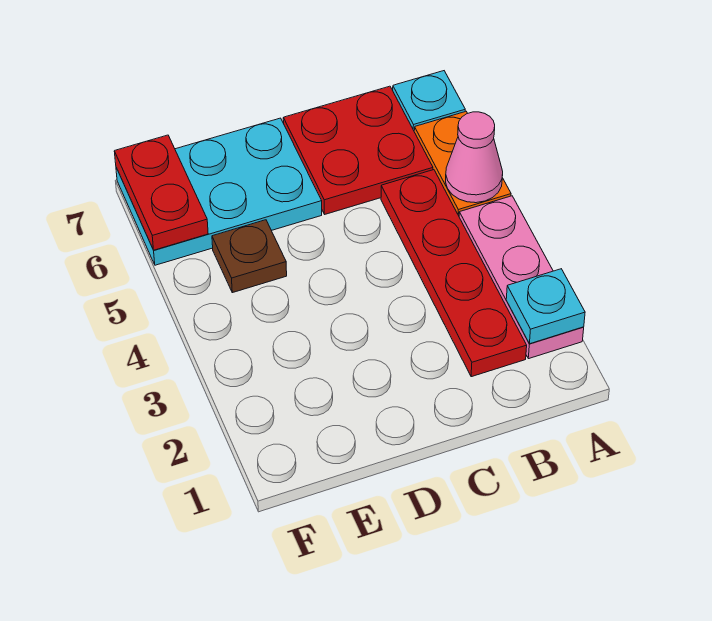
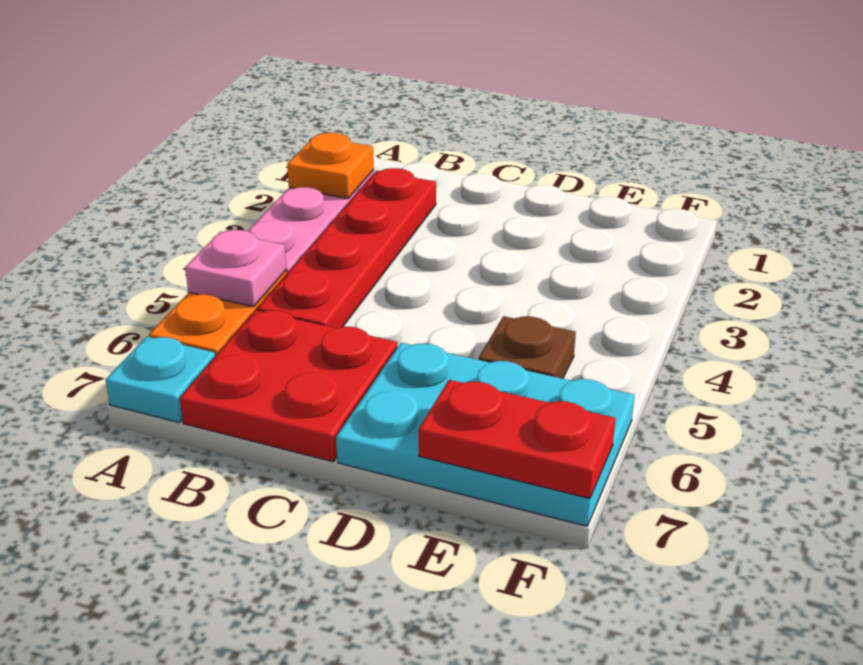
cyan 1x1 plate [506,269,585,344] -> orange 1x1 plate [287,133,374,199]
pink 1x1 cone [446,112,503,203] -> pink 1x1 plate [185,230,286,307]
red 1x2 plate [114,135,208,250] -> red 1x2 plate turned to [419,380,615,499]

